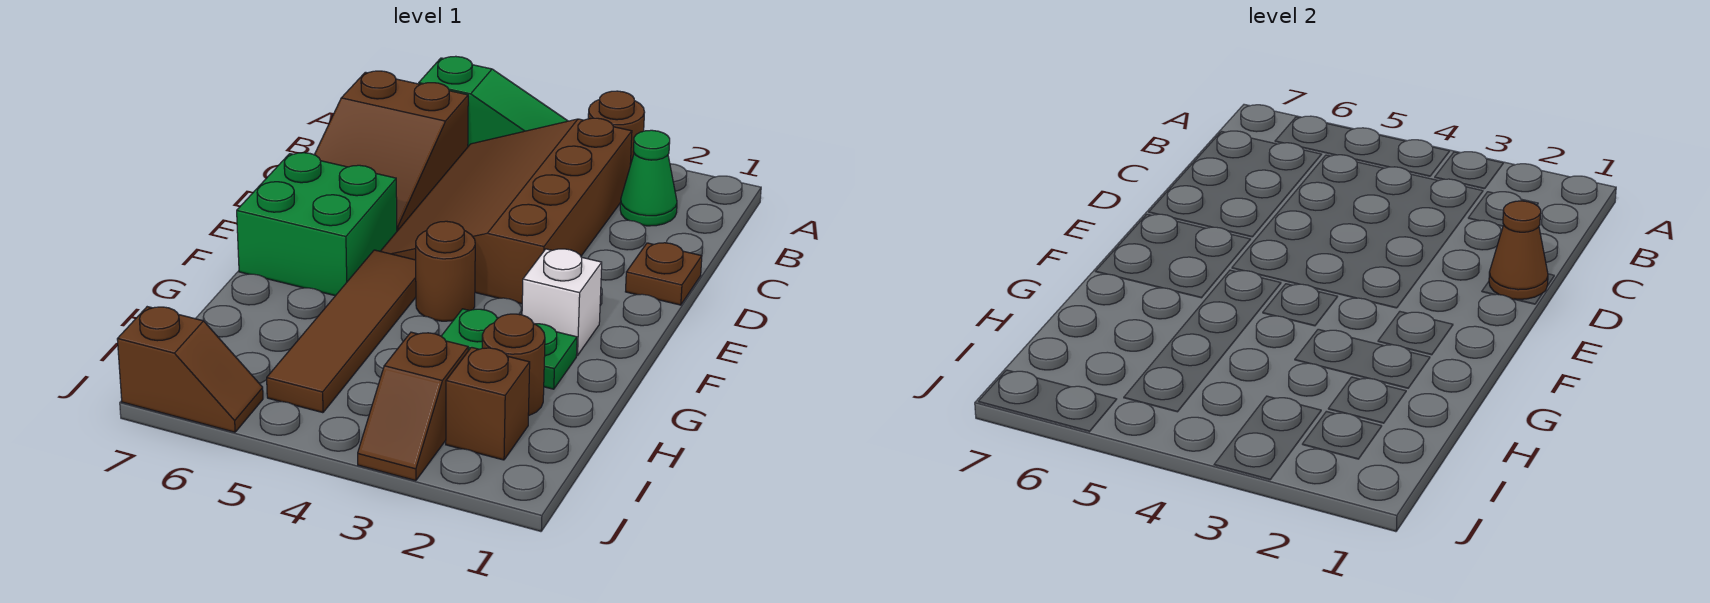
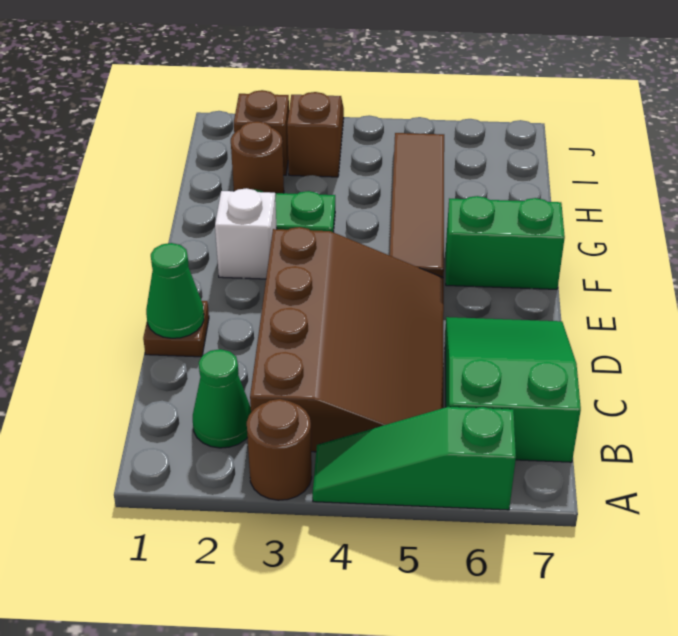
brown 2x3 slope [314,71,468,231] -> green 2x3 slope [446,317,581,462]
brown 1x1 cone [1489,201,1548,299] -> green 1x1 cone [146,243,204,338]
green 2x2 brick [237,153,397,296] -> green 1x2 brick [446,196,565,289]
brown 1x1 round brick [416,221,475,321] -> none
brown 1x2 slope [117,307,263,432] -> none

